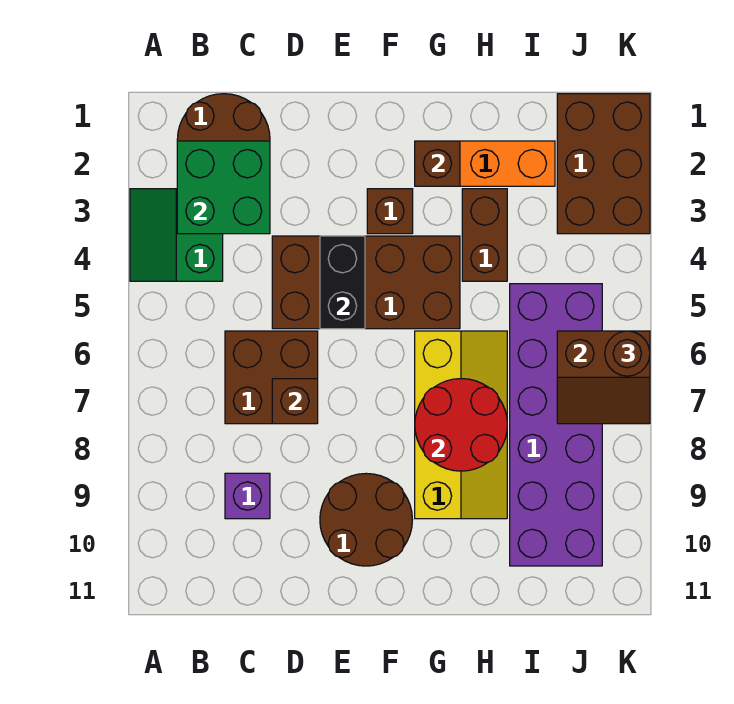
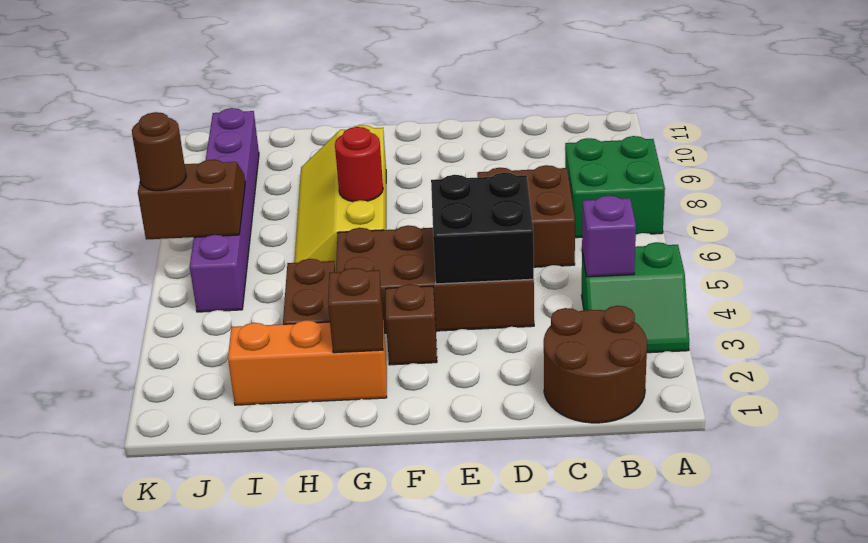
green 2x2 slope [130,189,223,281] -> green 2x2 slope turned to [582,242,689,353]
green 2x2 brick [177,141,270,234] -> green 2x2 brick moved to [565,136,665,238]
purple 1x1 brick [225,473,270,519] -> purple 1x1 brick moved to [582,196,636,277]
brown 1x1 brick [272,379,318,424] -> none
black 1x2 brick [320,236,365,329] -> black 2x2 brick [431,172,534,284]
brown 2x2 round brick [320,473,412,566] -> none
red 2x2 round brick [415,379,507,471] -> red 1x1 round brick [335,127,383,202]
purple 2x6 brick [510,284,602,566] -> purple 1x6 brick [190,108,259,312]
brown 2x3 brick [557,94,650,234] -> none

